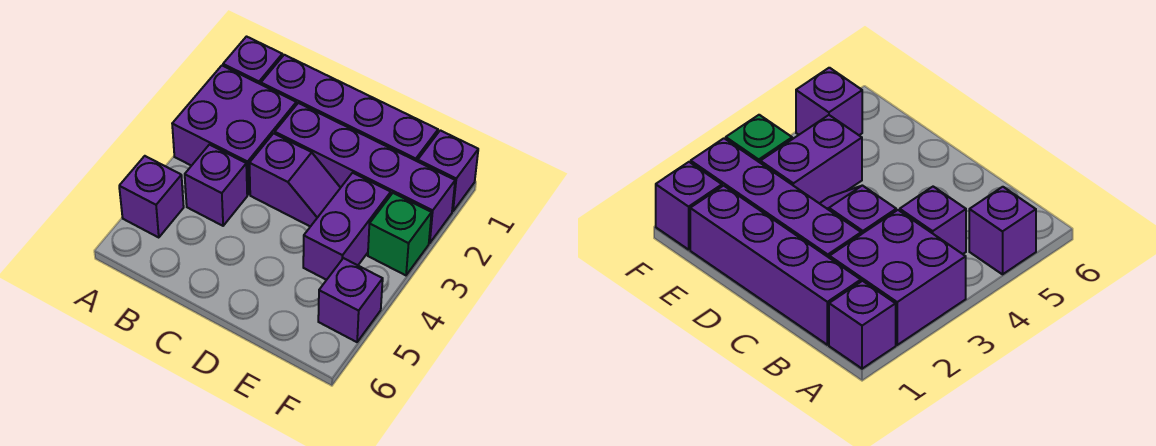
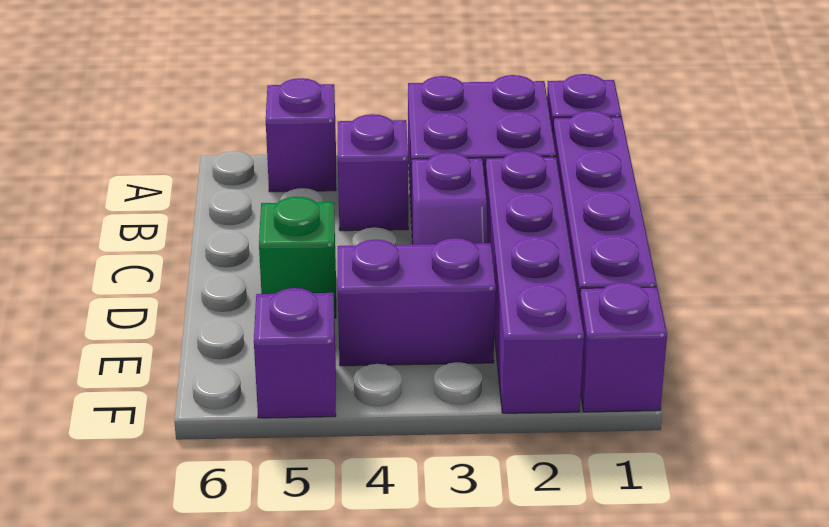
green 1x1 brick [368,193,432,275] -> green 1x1 brick moved to [259,197,336,318]

